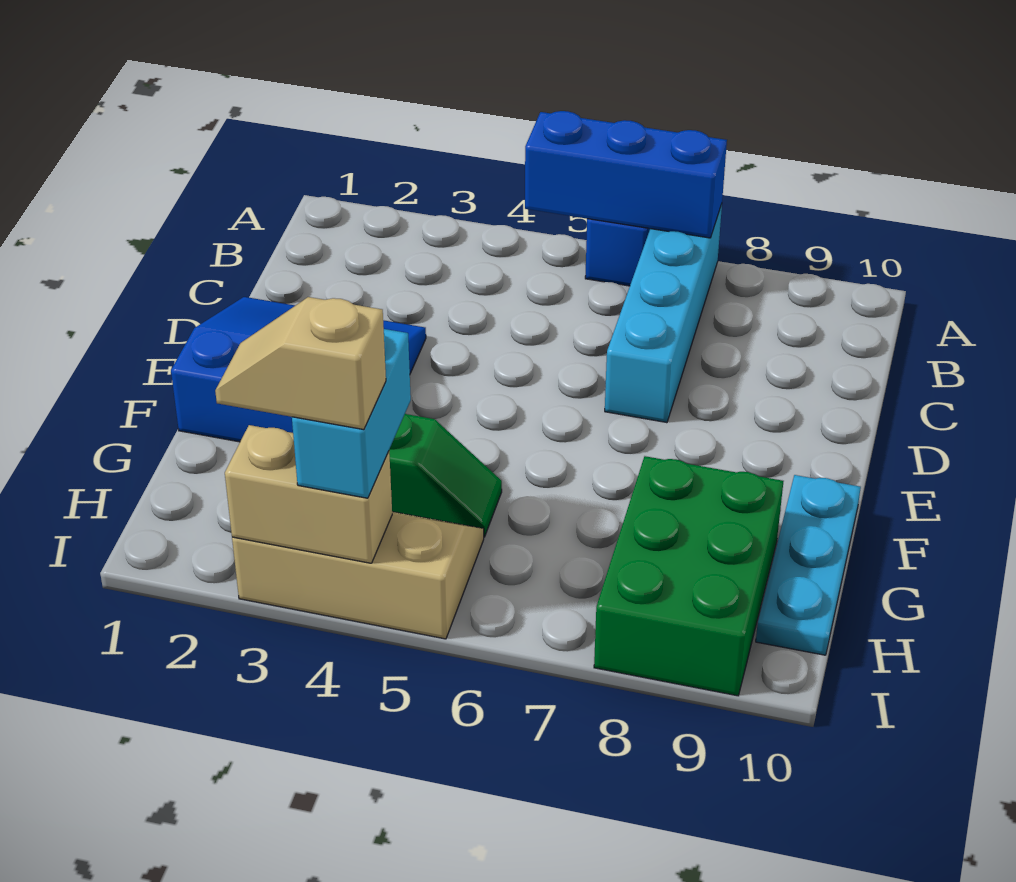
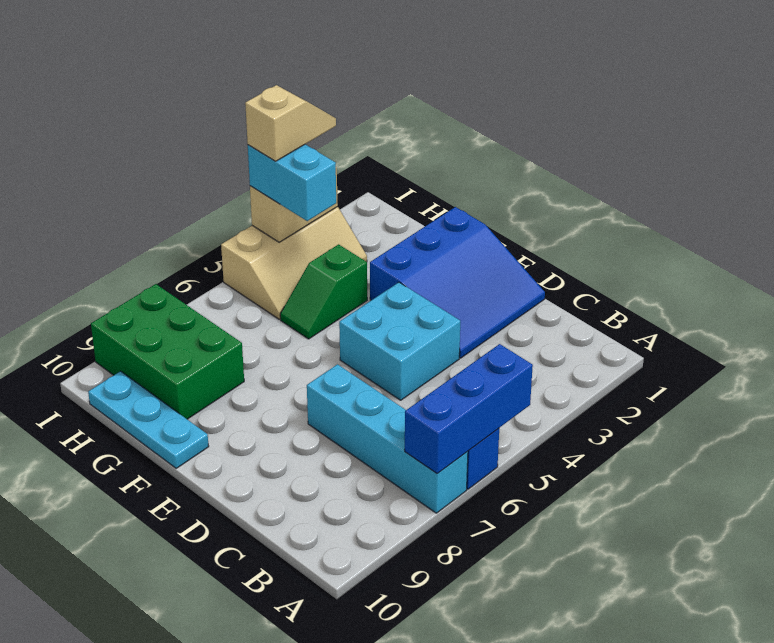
none -> cyan 2x2 brick [339,282,460,400]

